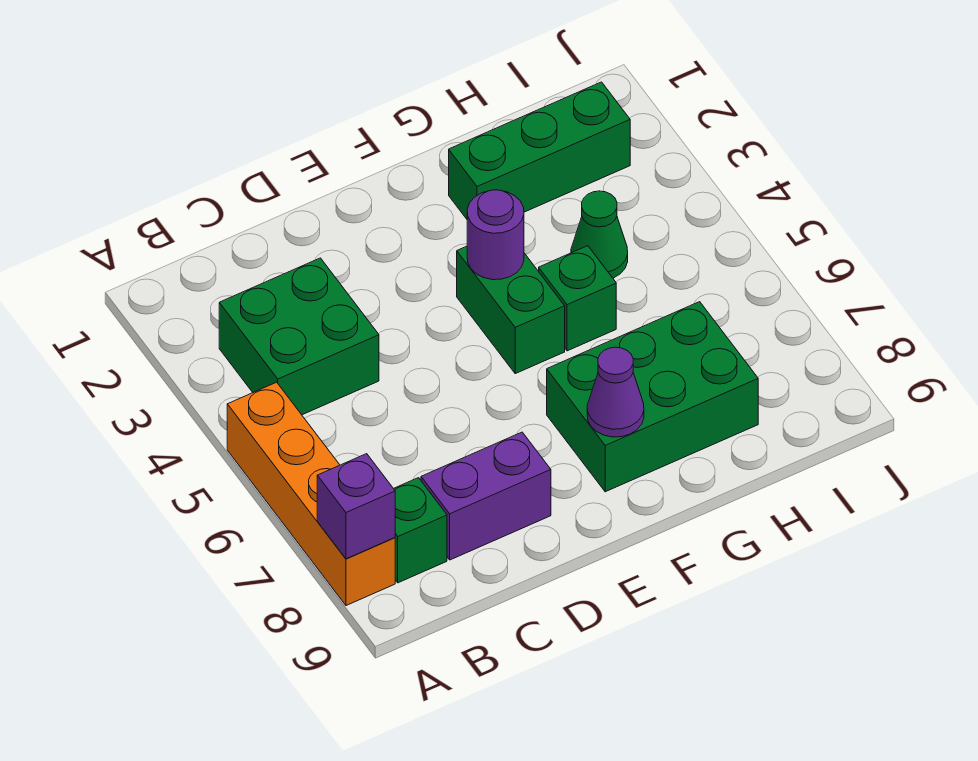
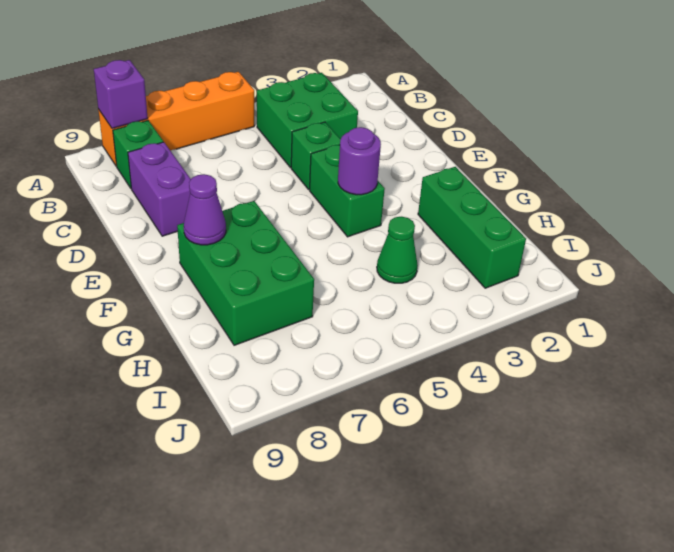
green 1x2 brick [457,246,565,374] -> green 1x2 brick turned to [310,145,385,237]
green 1x1 brick [539,246,616,351] -> green 1x1 brick moved to [291,122,341,190]

